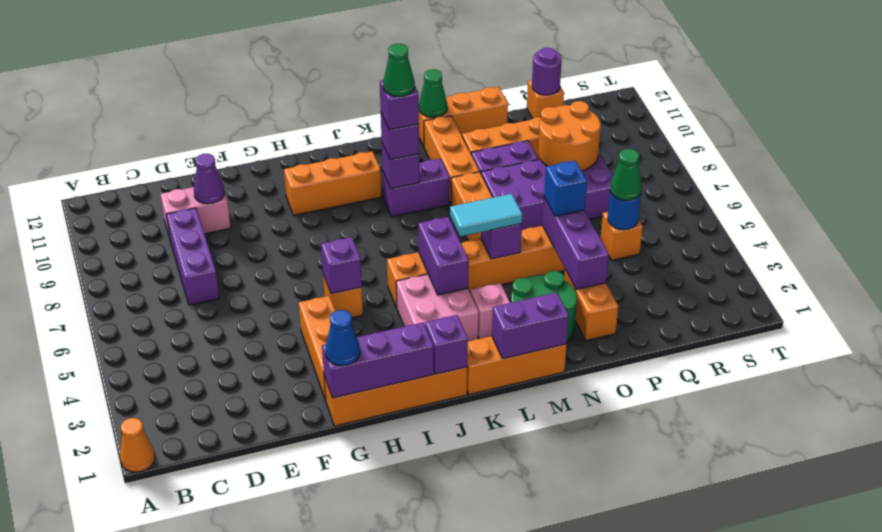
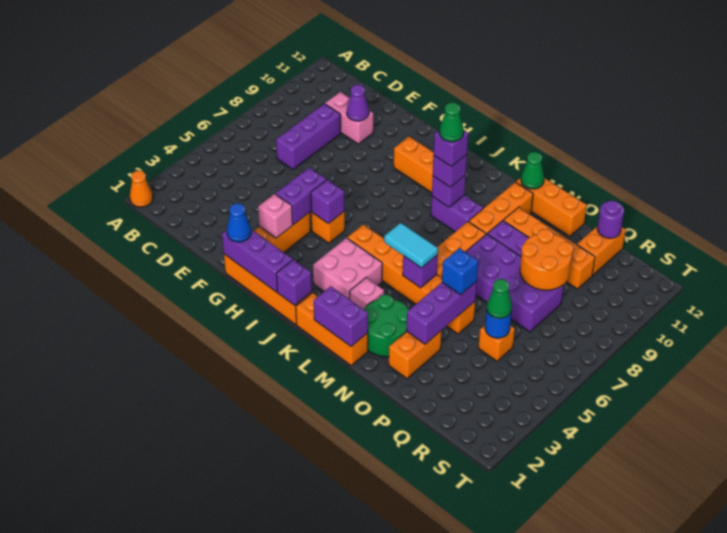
none -> pink 1x1 brick [258,194,293,238]
purple 1x2 brick [418,217,469,295] -> purple 1x2 brick moved to [276,167,326,225]
orange 1x1 brick [527,80,564,119] -> orange 1x2 brick [577,226,626,275]

